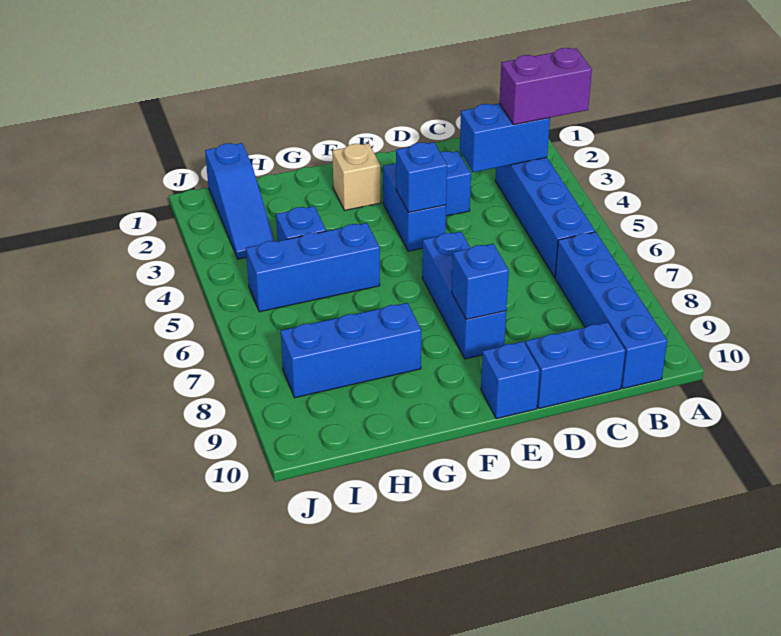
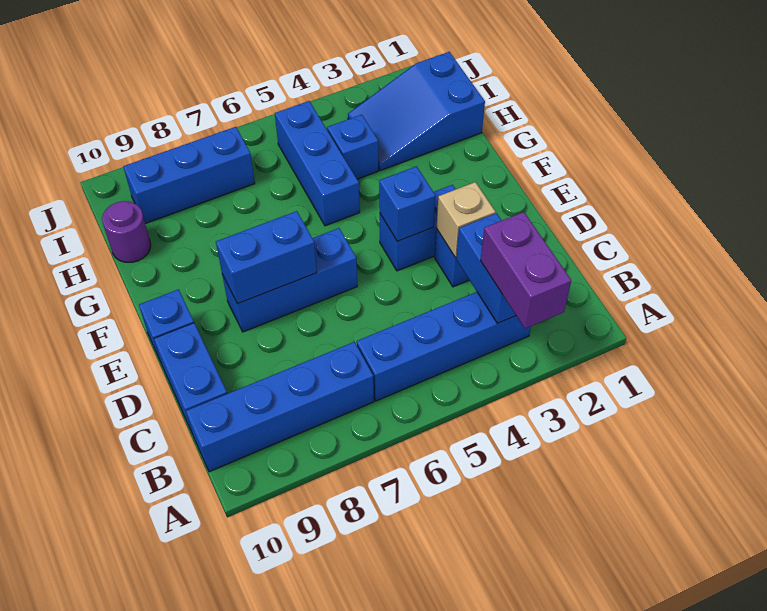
blue 1x1 brick [452,244,509,319] -> blue 1x2 brick [216,211,317,304]
tan 1x1 brick [332,143,381,210] -> tan 1x1 brick moved to [436,182,496,258]
blue 1x3 brick [281,303,421,398] -> blue 1x3 brick turned to [123,127,255,224]
none -> purple 1x1 round brick [102,201,151,262]
blue 1x3 slope [205,143,274,259] -> blue 2x3 slope [348,52,485,170]

